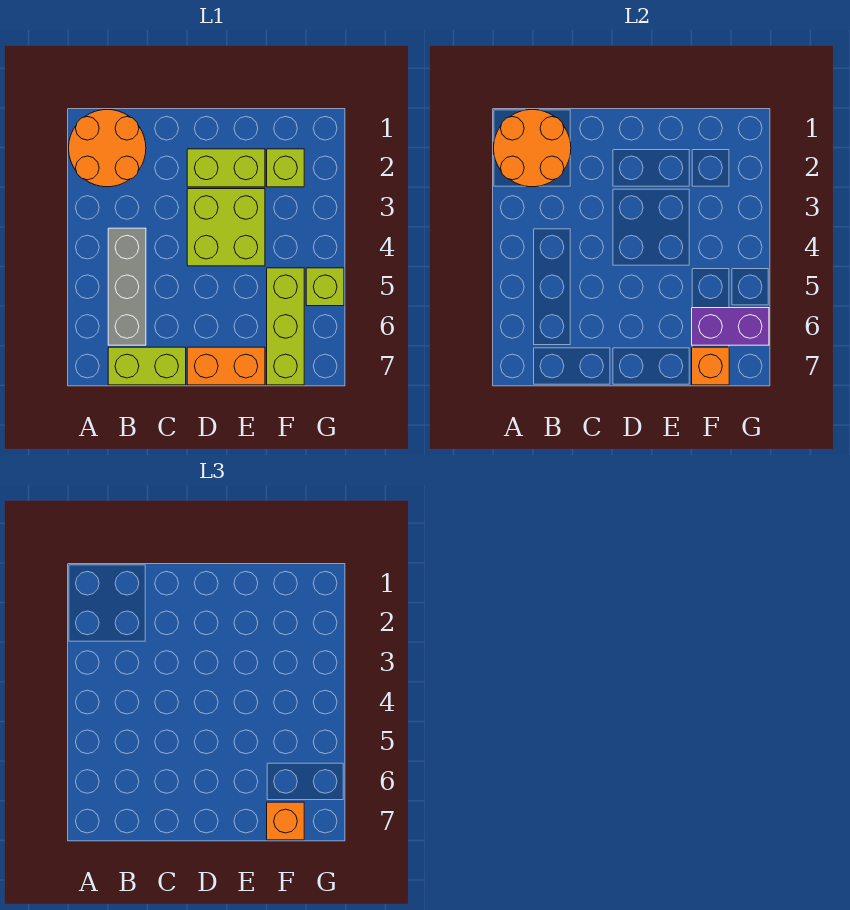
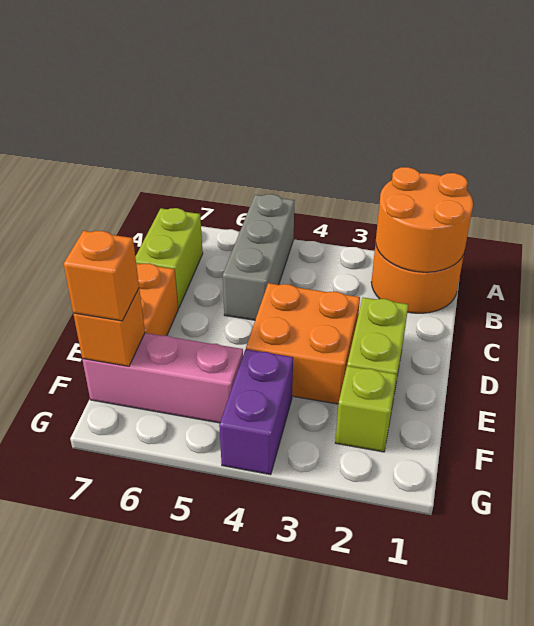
grey 1x3 brick [108,228,146,345] -> grey 1x3 brick turned to [223,194,295,320]
lime 2x2 brick [187,189,265,266] -> orange 2x2 brick [246,283,360,404]
lime 1x3 brick [267,268,304,385] -> pink 1x3 brick [82,333,243,423]
purple 1x2 brick [692,308,769,345] -> purple 1x2 brick moved to [219,349,293,475]
lime 1x1 brick [306,268,344,306] -> none

